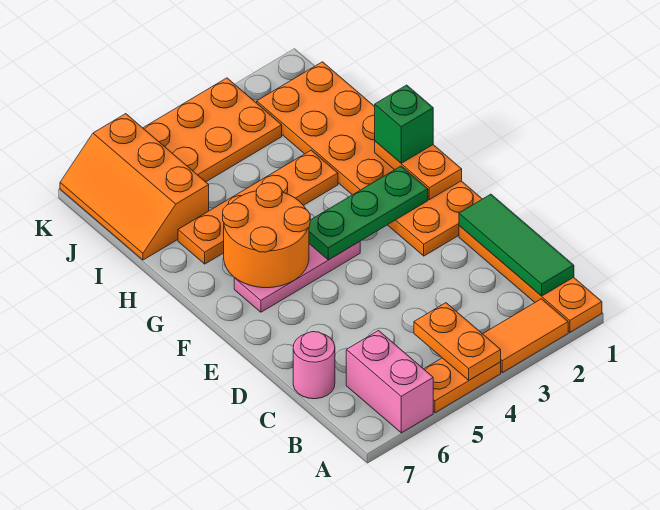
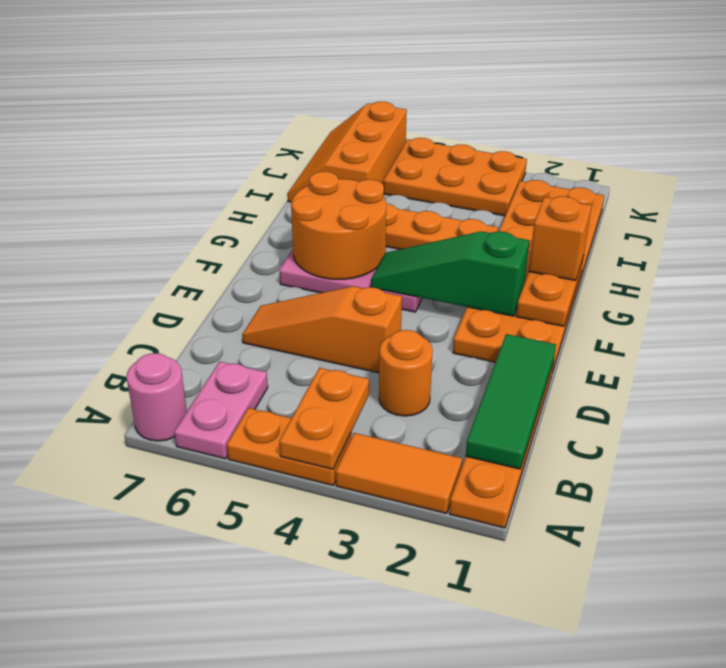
pink 1x2 brick [346,331,433,433] -> pink 1x2 plate [174,362,268,459]
none -> orange 1x1 round brick [379,330,433,416]
pink 1x1 round brick [293,332,335,399] -> pink 1x1 round brick moved to [127,353,187,441]
none -> orange 1x3 slope [242,286,402,373]
green 1x3 plate [309,166,428,260] -> green 1x3 slope [371,231,529,316]
green 1x1 brick [375,85,433,163] -> orange 1x1 brick [529,196,591,281]

